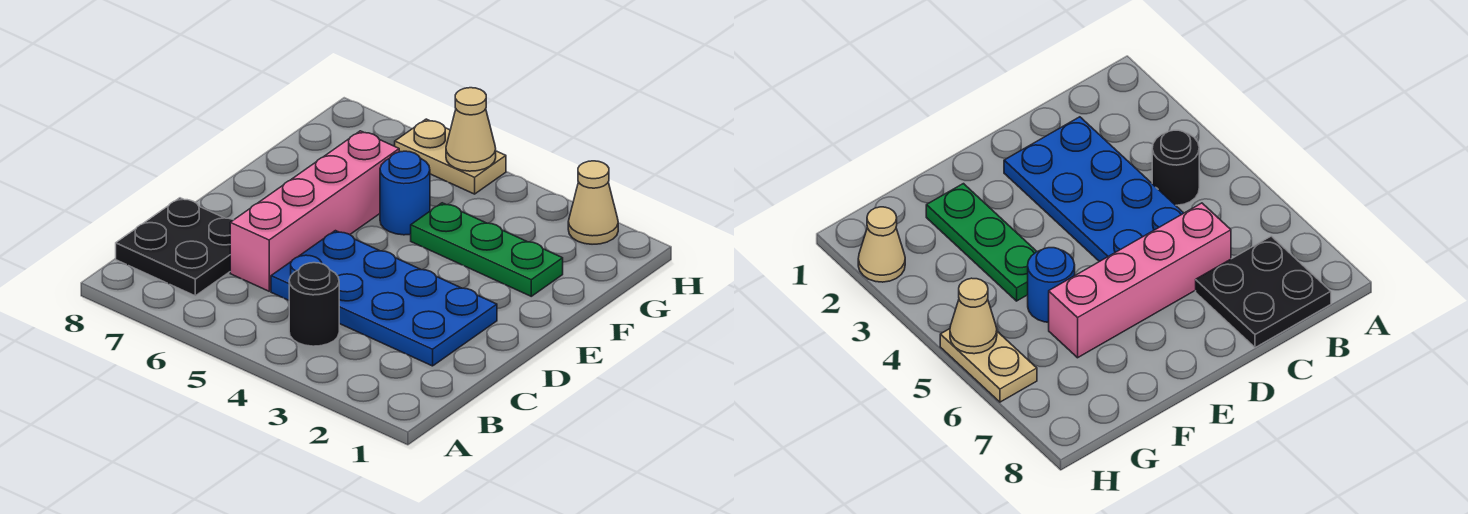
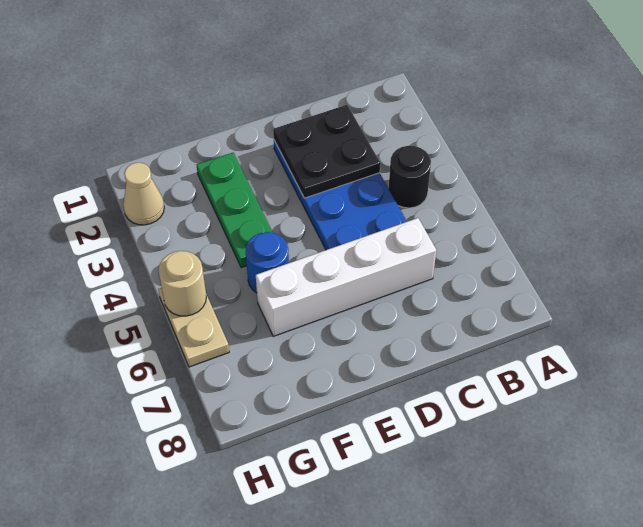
black 2x2 plate [116,198,233,296] -> black 2x2 plate moved to [273,105,380,198]
pink 1x4 brick [230,131,399,291] -> white 1x4 brick [256,218,436,336]
tan 1x1 cone [446,88,496,171] -> tan 1x1 round brick [158,251,206,316]

